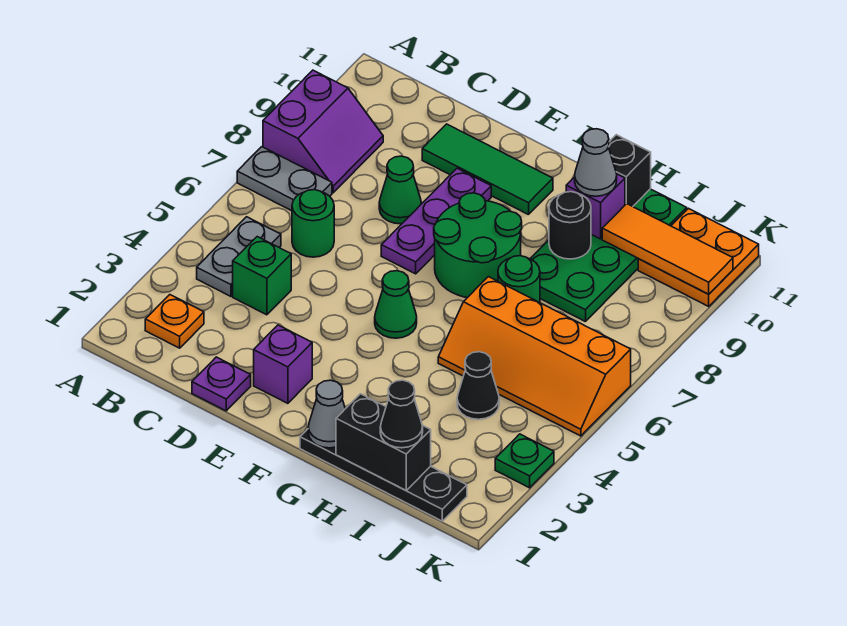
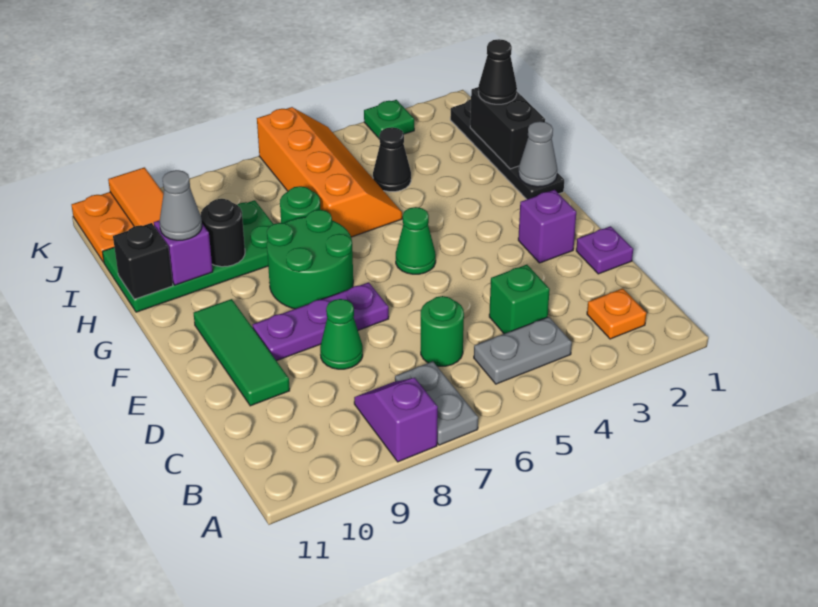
purple 2x2 slope [263,70,383,193] -> purple 1x2 slope [354,378,438,462]

